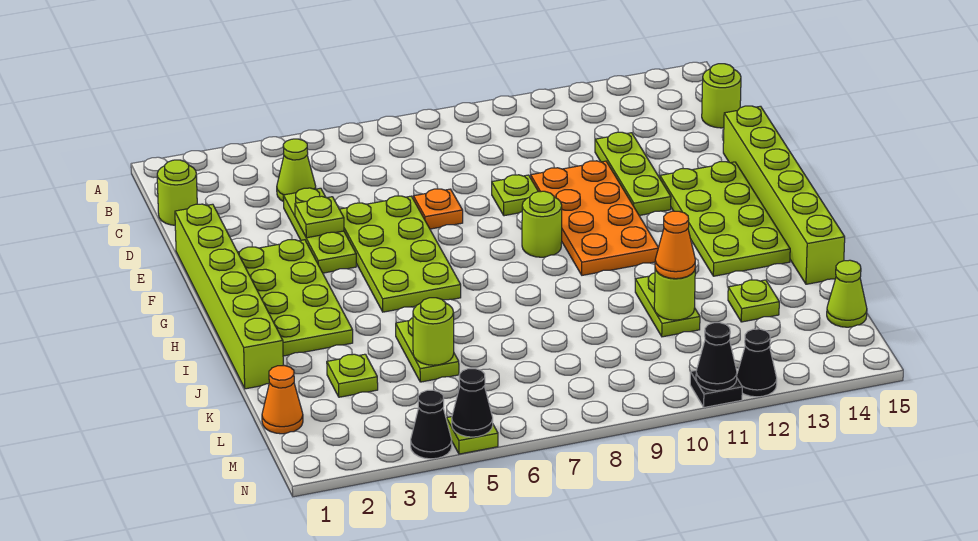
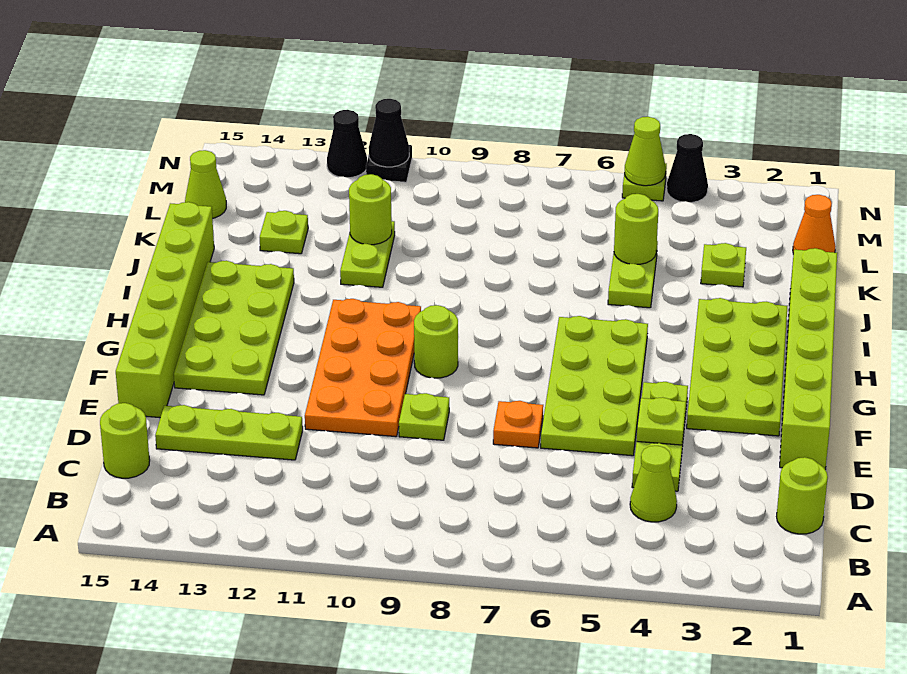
lime 1x3 plate [595,132,671,215] -> lime 1x3 plate turned to [155,405,303,460]
orange 1x1 cone [655,211,695,279] -> none
black 1x1 cone [452,369,493,437] -> lime 1x1 cone [625,117,666,186]

